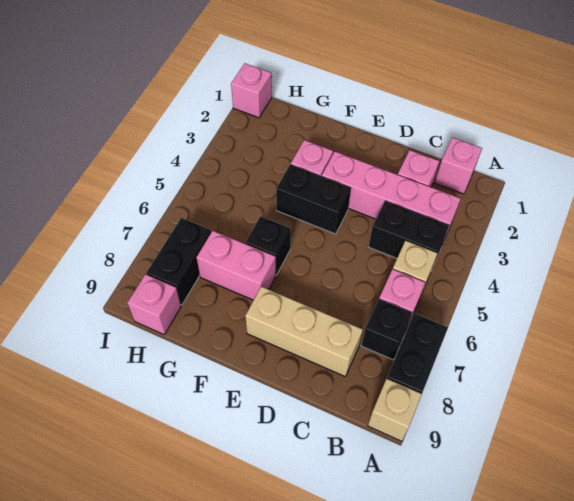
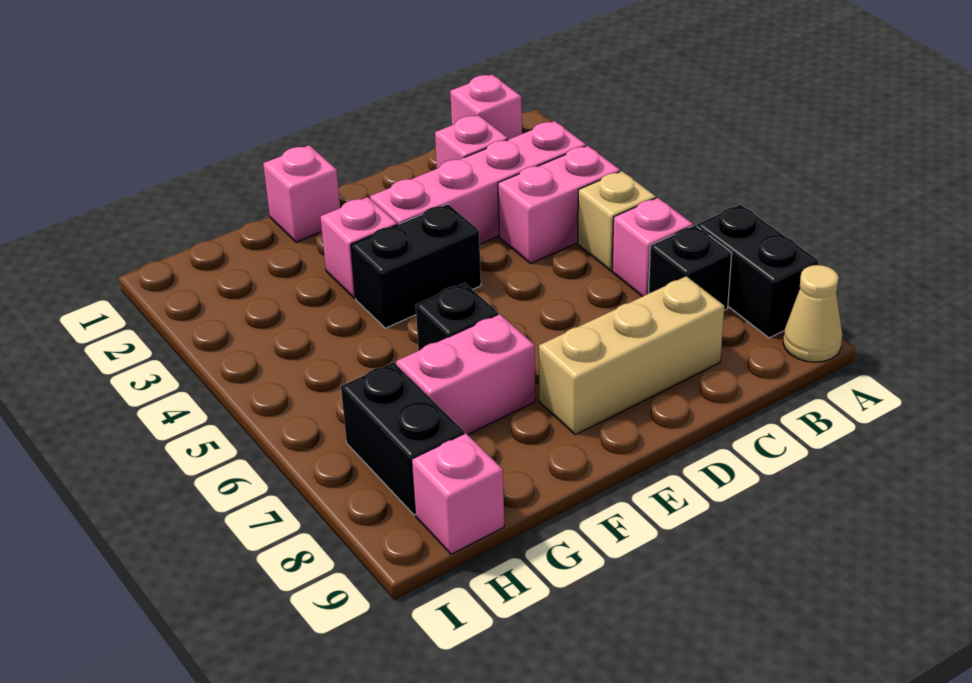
tan 1x1 brick [368,379,422,441] -> tan 1x1 cone [783,265,842,362]
black 1x2 brick [369,201,449,266] -> pink 1x2 brick [498,146,620,264]
pink 1x1 brick [231,63,272,118] -> pink 1x1 brick moved to [263,145,340,242]

